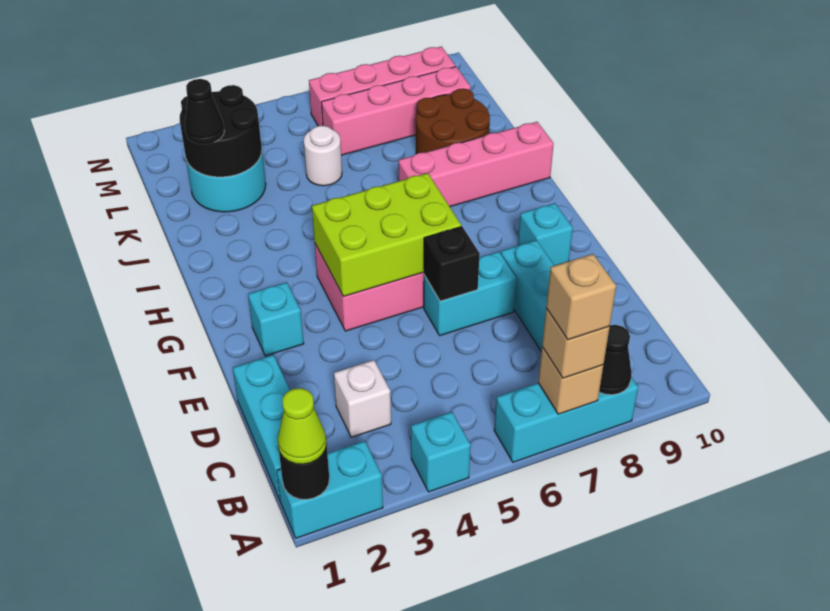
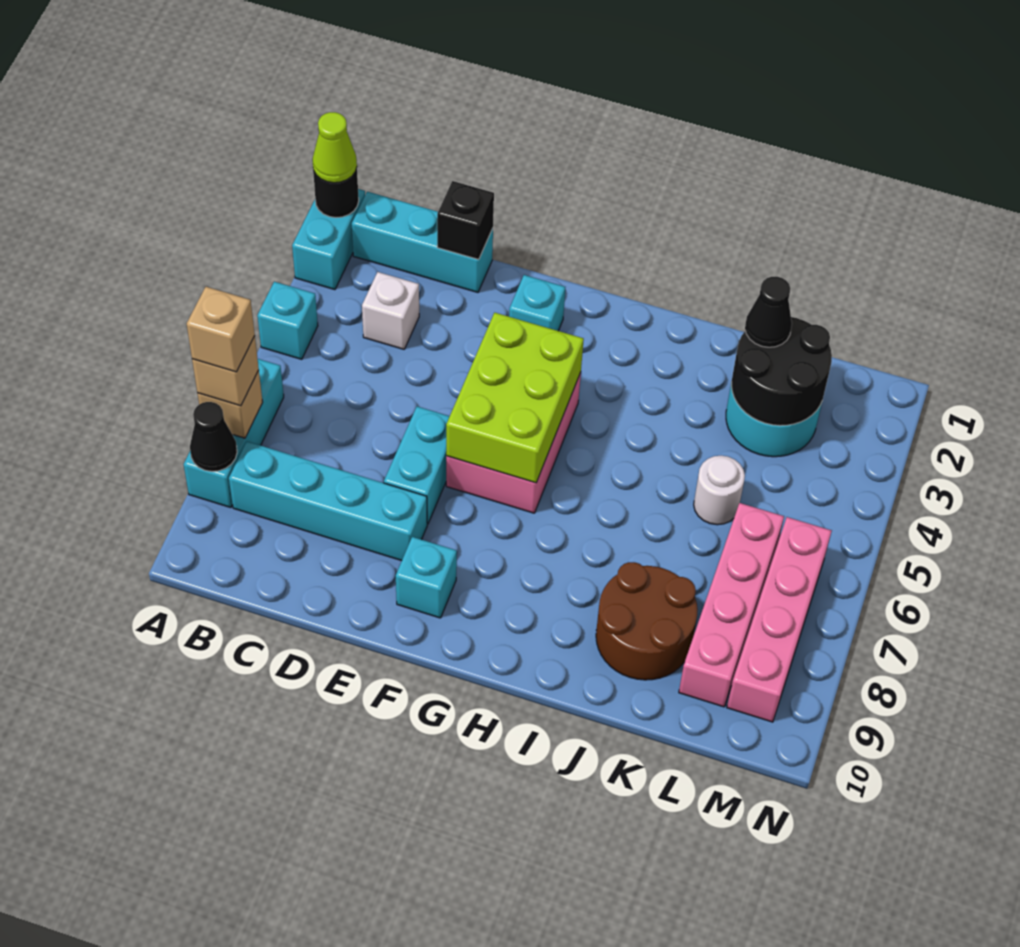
black 1x1 brick [424,226,480,301] -> black 1x1 brick moved to [437,181,494,260]
pink 1x4 brick [399,122,554,207] -> none

